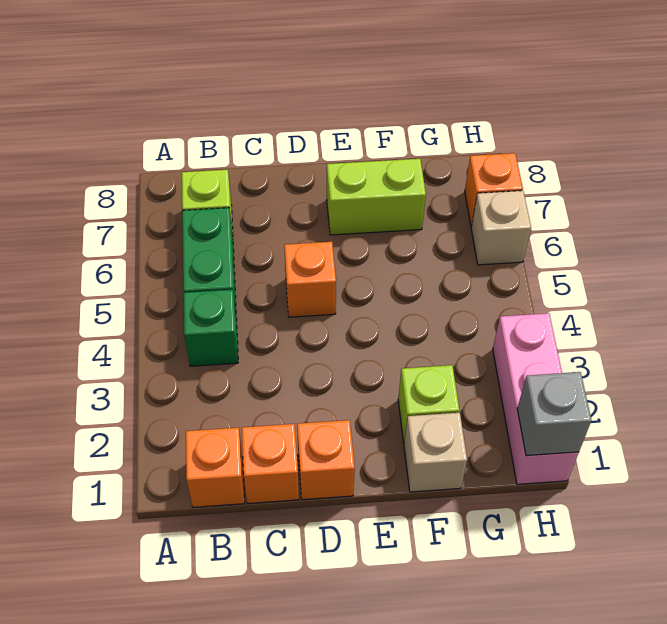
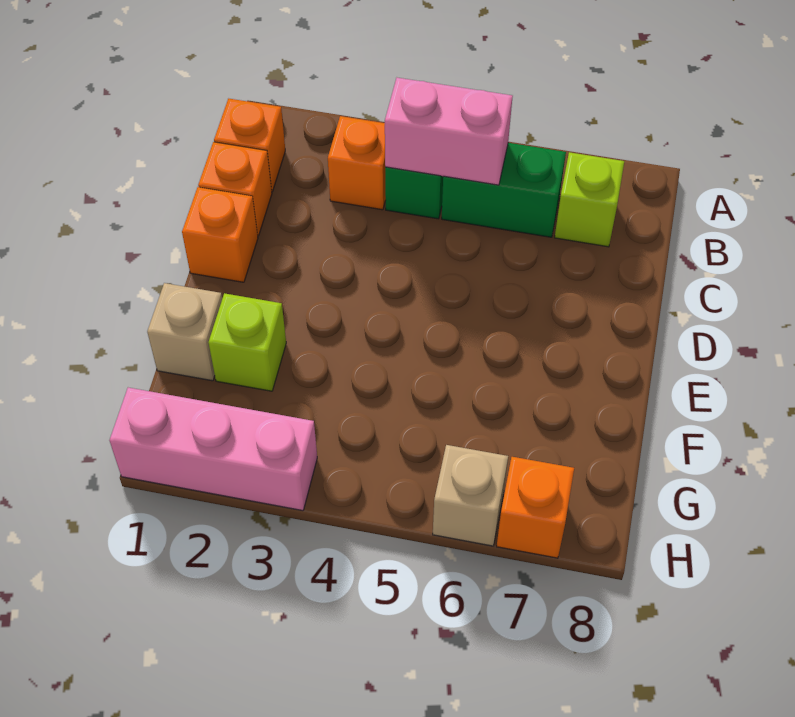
none -> pink 1x2 brick [385,78,513,185]
orange 1x1 brick [284,242,336,317] -> orange 1x1 brick moved to [328,116,386,210]
lime 1x2 brick [327,159,426,235] -> none
grey 1x1 brick [517,372,591,456] -> none

